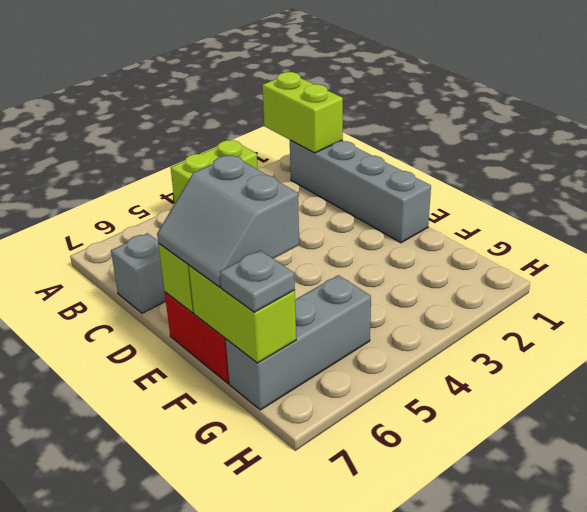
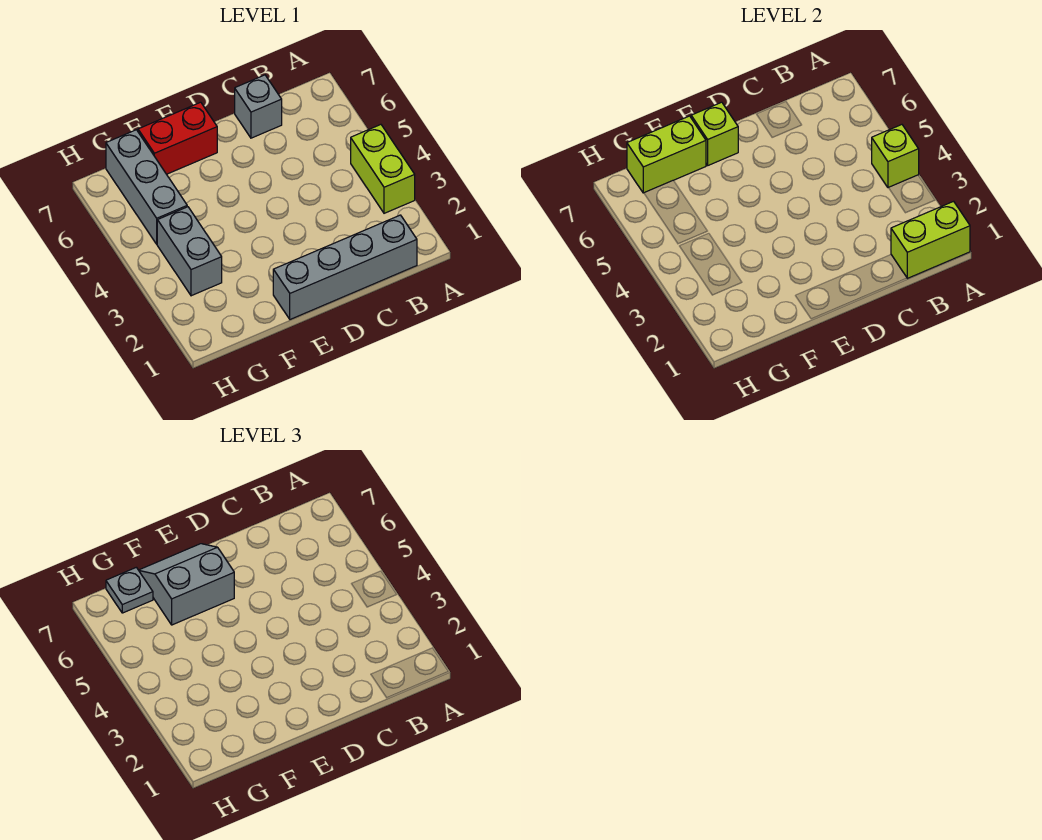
none -> lime 1x1 brick [872,125,919,188]
none -> grey 1x2 brick [157,207,222,296]

